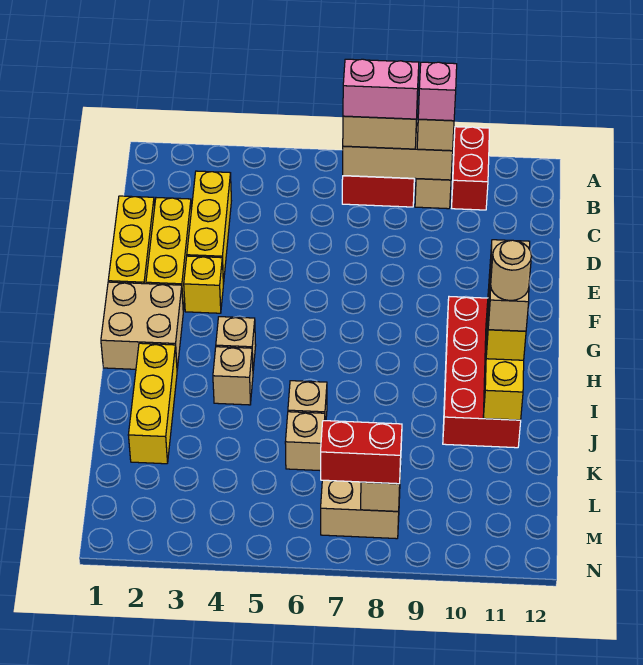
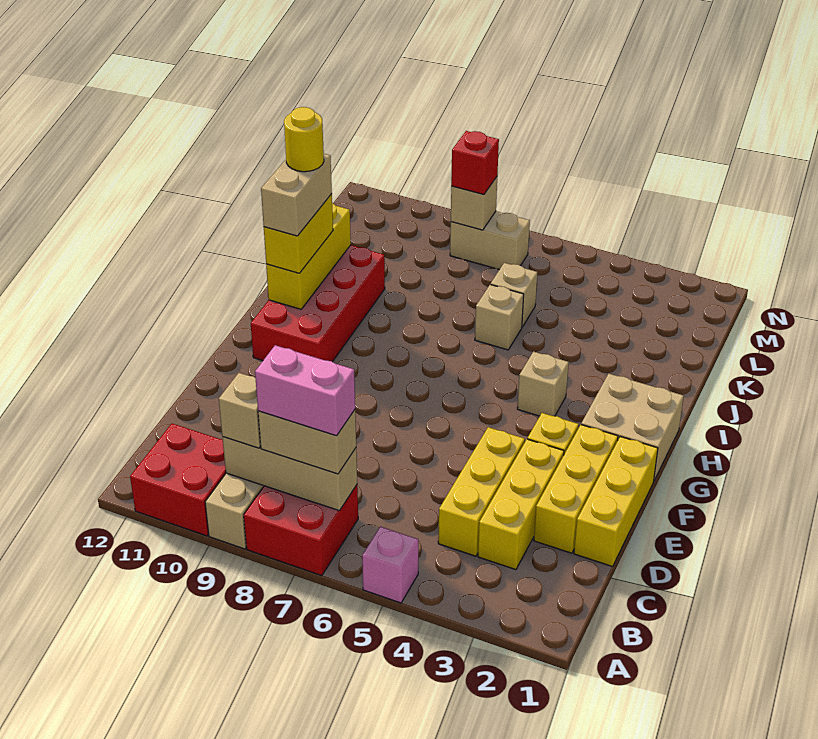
red 1x2 brick [452,127,489,210] -> red 2x2 brick [130,424,226,536]
pink 1x1 brick [418,62,457,121] -> pink 1x1 brick moved to [362,527,418,603]
yellow 1x3 brick [128,343,177,464] -> yellow 1x3 brick moved to [438,427,525,556]
tan 1x1 brick [213,347,253,405] -> none
tan 1x1 round brick [491,240,531,301] -> yellow 1x1 round brick [284,107,324,172]
red 1x2 brick [321,421,402,484] -> red 1x1 brick [451,131,499,195]

